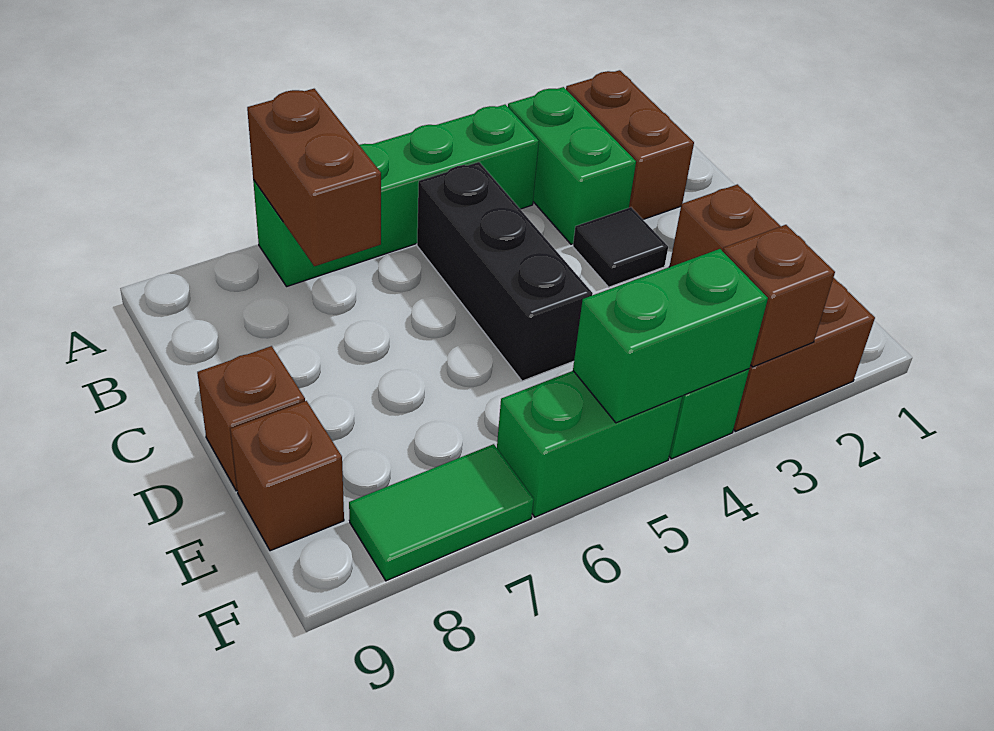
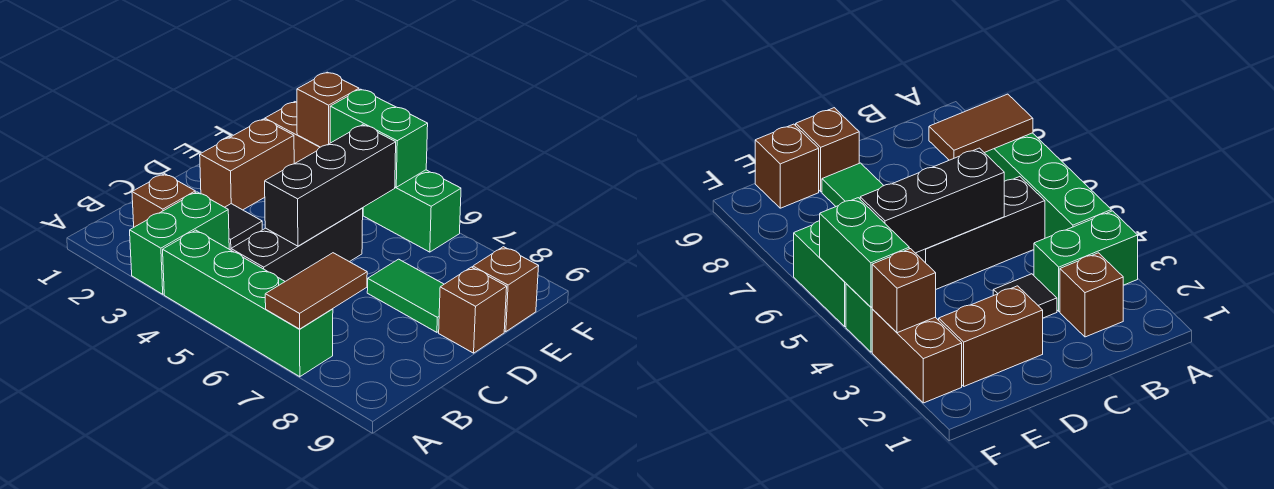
brown 1x2 brick [566,70,694,219] -> brown 1x1 brick [132,174,195,227]
brown 1x2 brick [247,89,381,266] -> brown 1x2 tile [265,253,367,329]
none -> black 1x3 brick [265,125,396,246]
green 1x2 tile [349,444,534,581] -> green 1x2 tile moved to [367,259,444,332]

